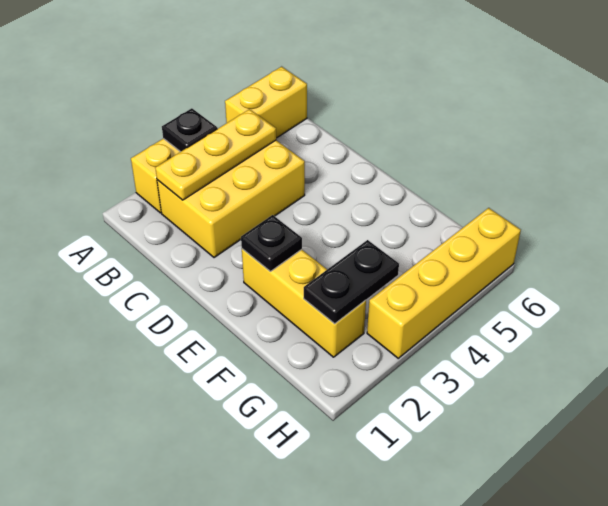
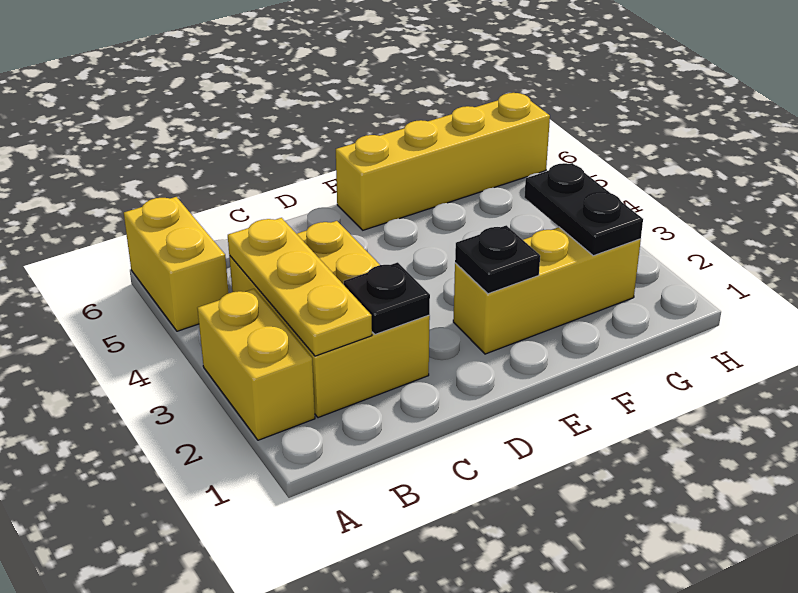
black 1x1 plate [162,108,217,152] -> black 1x1 plate moved to [343,262,430,334]
yellow 1x4 brick [367,208,521,358] -> yellow 1x4 brick turned to [336,93,550,230]

